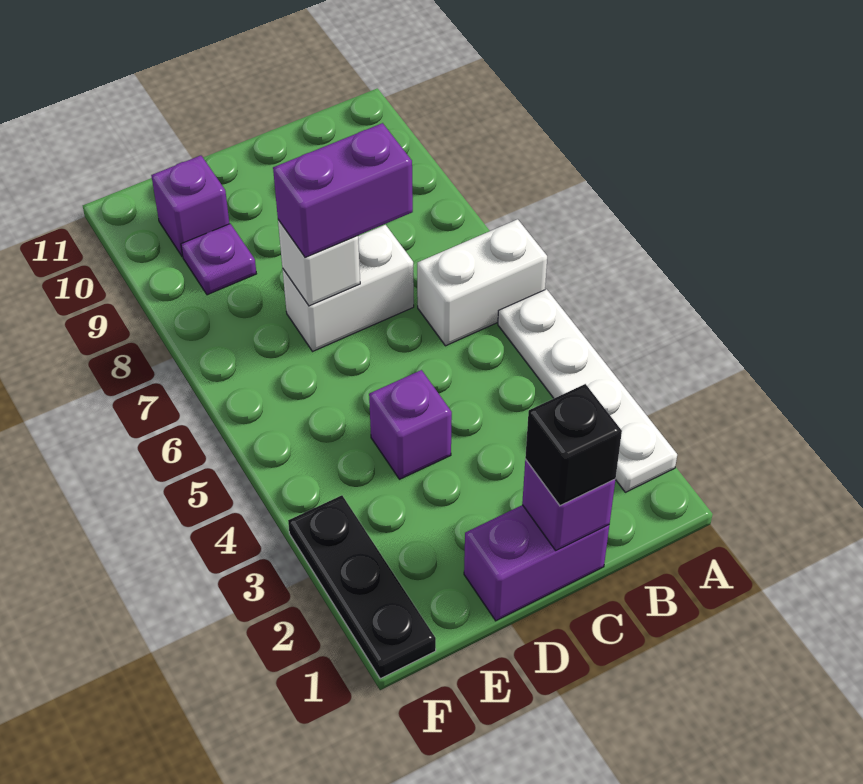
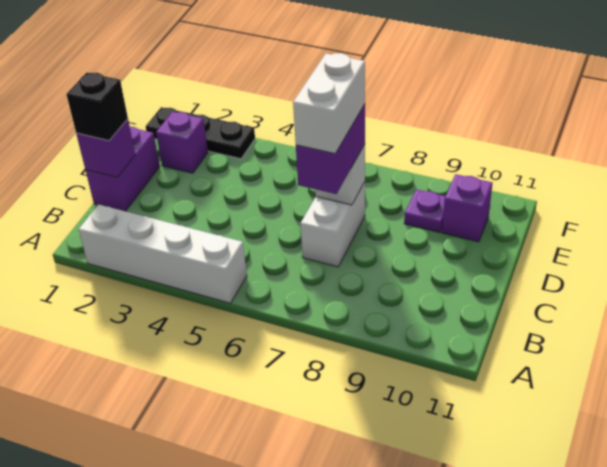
white 1x4 plate [498,289,677,492] -> white 1x4 brick [79,204,247,303]
white 1x2 brick [417,219,547,346] -> white 1x2 brick moved to [293,53,365,154]
purple 1x1 brick [369,370,452,479] -> purple 1x1 brick moved to [156,112,208,173]

